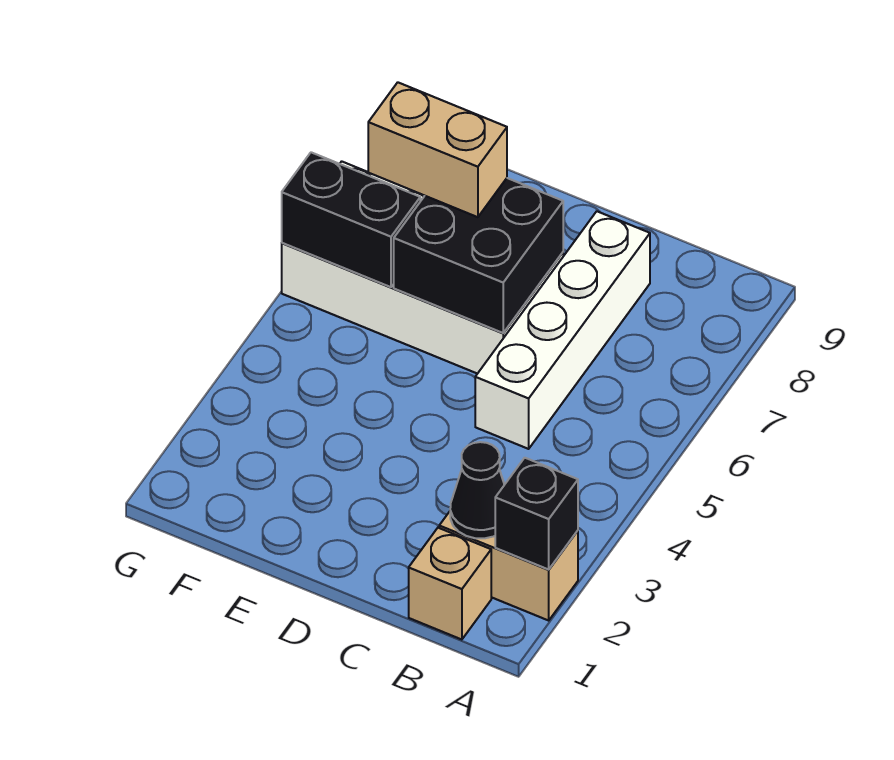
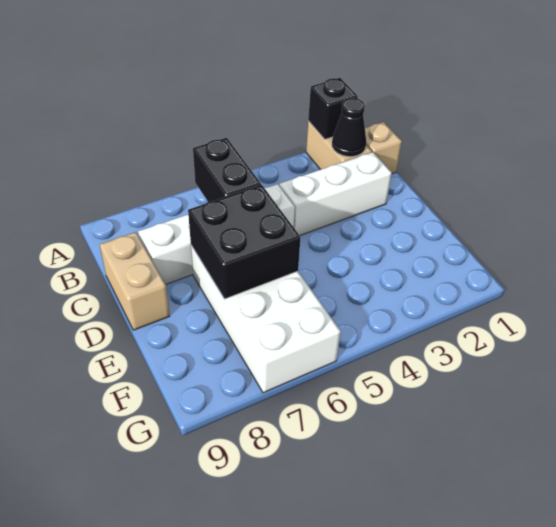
none -> white 1x3 brick [279,152,392,235]
tan 1x2 brick [368,82,507,217] -> tan 1x2 brick moved to [100,232,170,330]
black 1x2 brick [282,152,420,287] -> black 1x2 brick moved to [193,138,261,202]

